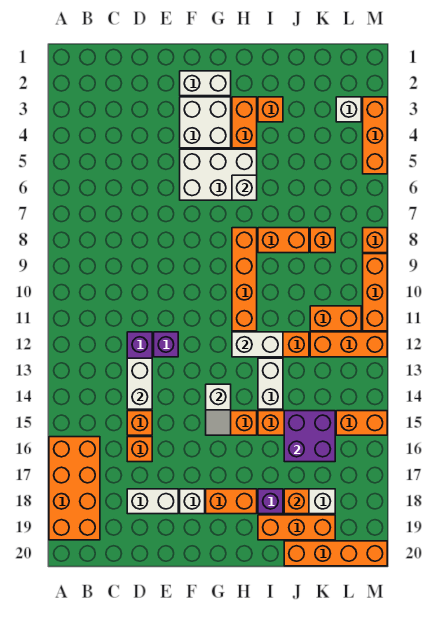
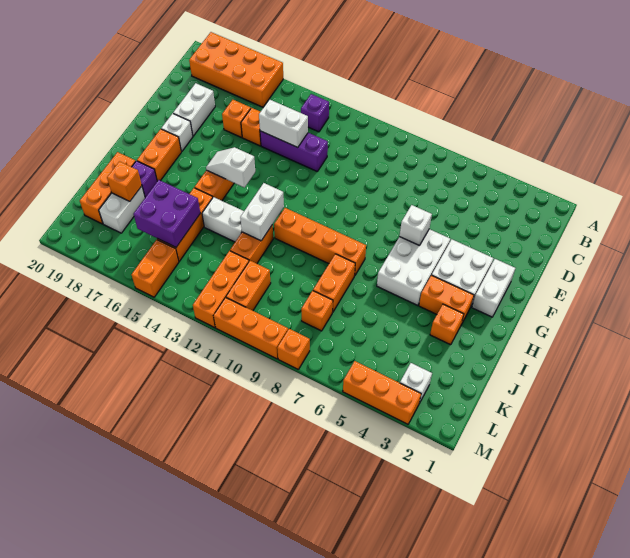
purple 1x1 brick [154,332,178,357] -> purple 1x1 brick moved to [301,94,329,132]
white 1x1 brick [232,175,257,200] -> white 1x1 brick moved to [399,205,432,246]
orange 1x4 brick [284,541,387,566] -> none

